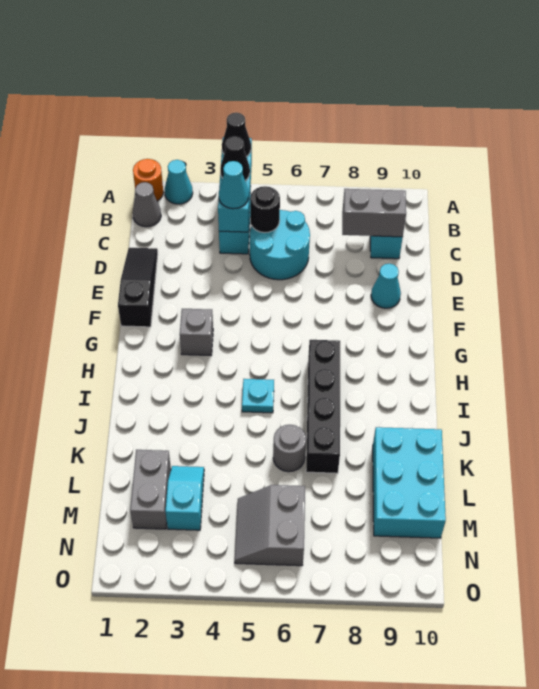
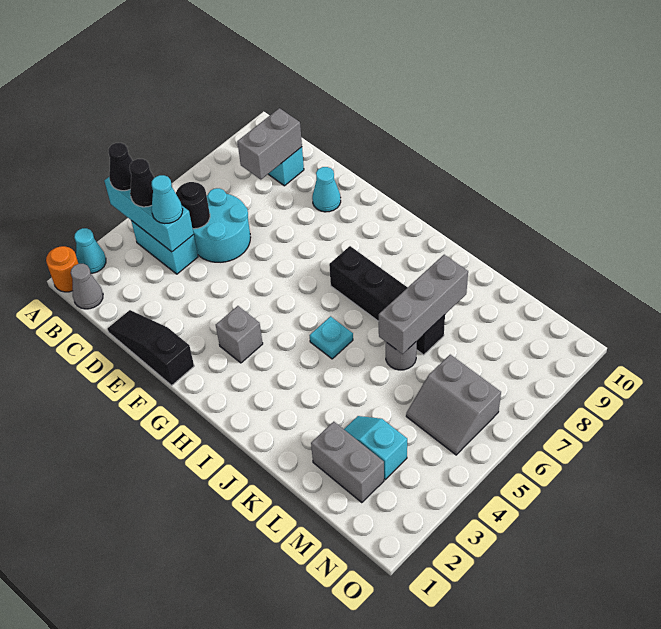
none -> grey 1x3 brick [379,255,468,354]
cyan 2x3 brick [373,427,446,538] -> none

